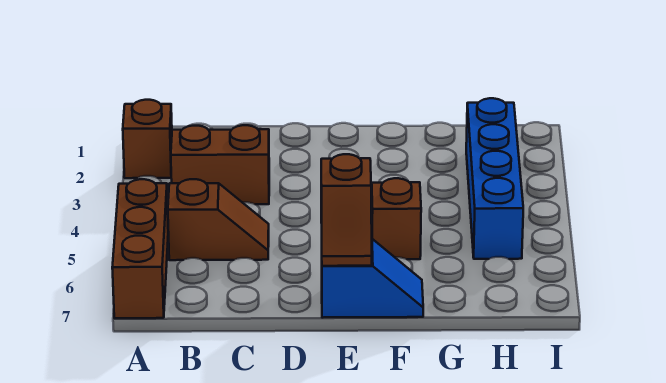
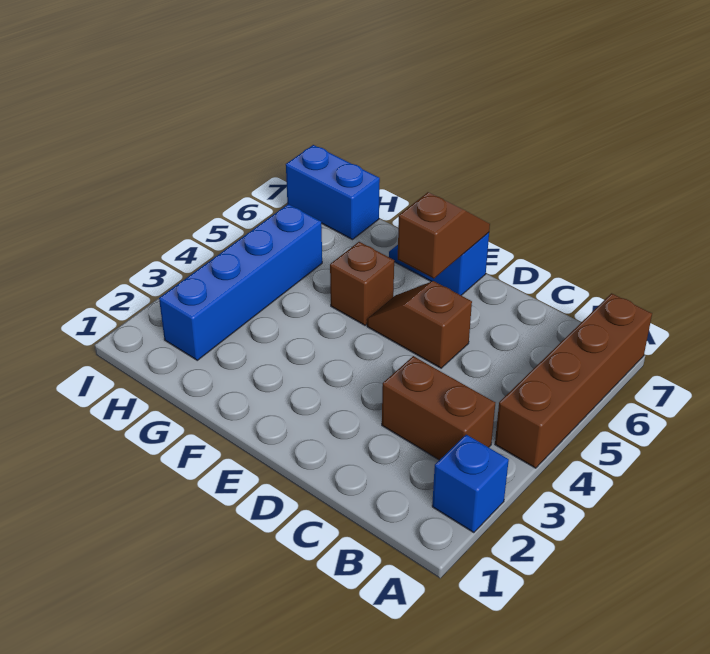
brown 1x1 brick [123,100,172,178] -> blue 1x1 brick [432,435,509,533]
brown 1x3 brick [112,179,168,318] -> brown 1x4 brick [495,293,652,468]
brown 1x2 slope [168,179,269,260] -> brown 1x2 slope moved to [367,281,472,368]
none -> blue 1x2 brick [286,145,380,240]

